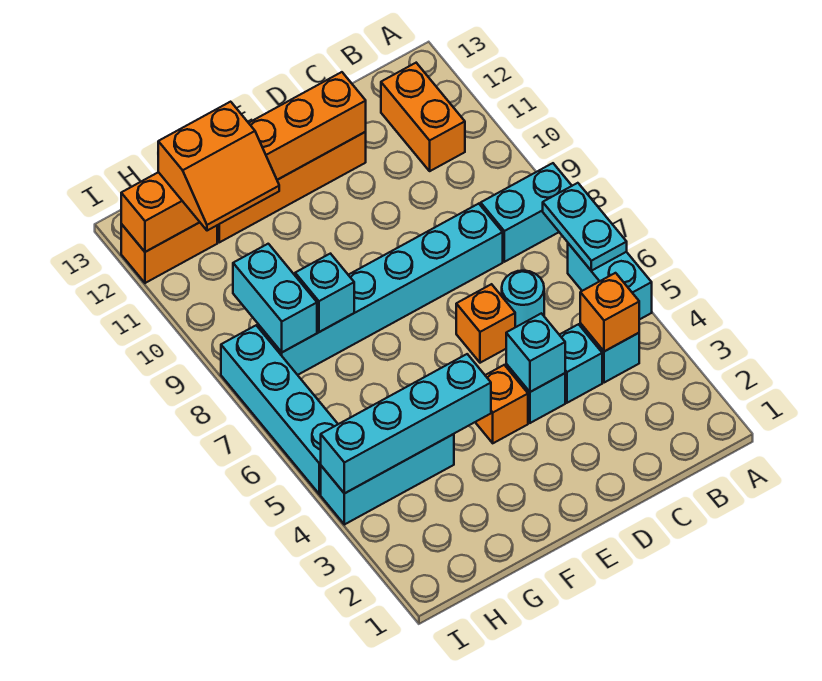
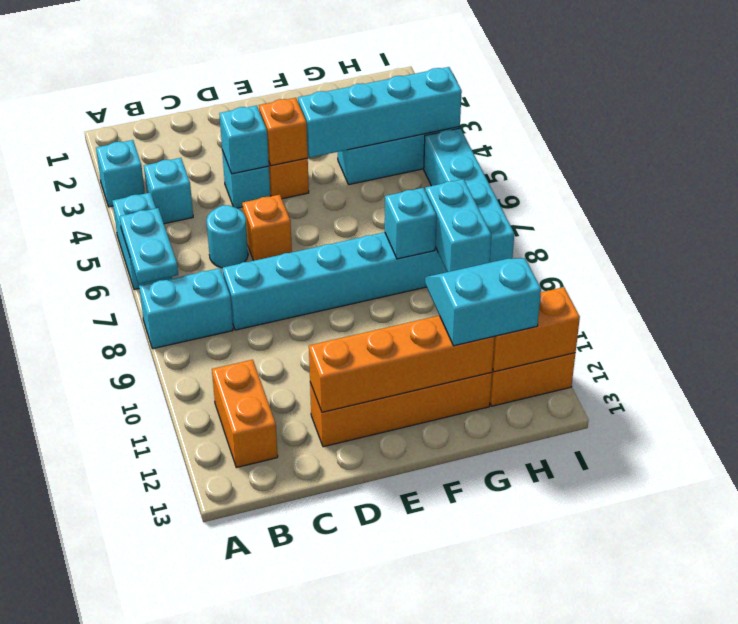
orange 1x1 brick [580,273,639,352] -> orange 1x1 brick moved to [259,98,308,166]
cyan 1x1 brick [560,324,602,403] -> cyan 1x1 brick moved to [96,140,145,207]
orange 2x2 slope [158,102,279,231] -> cyan 2x2 slope [425,258,541,346]

